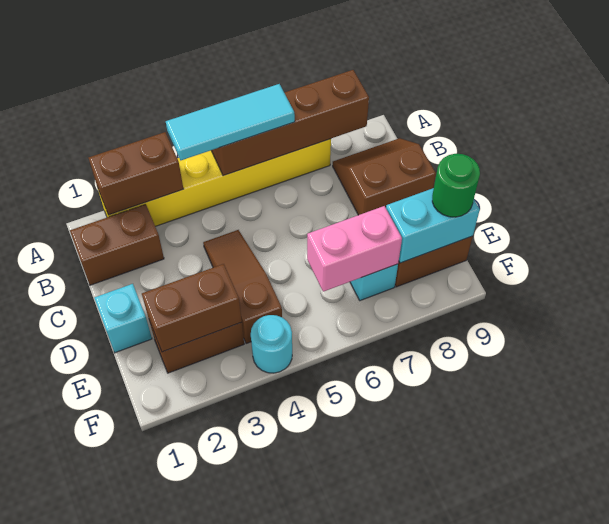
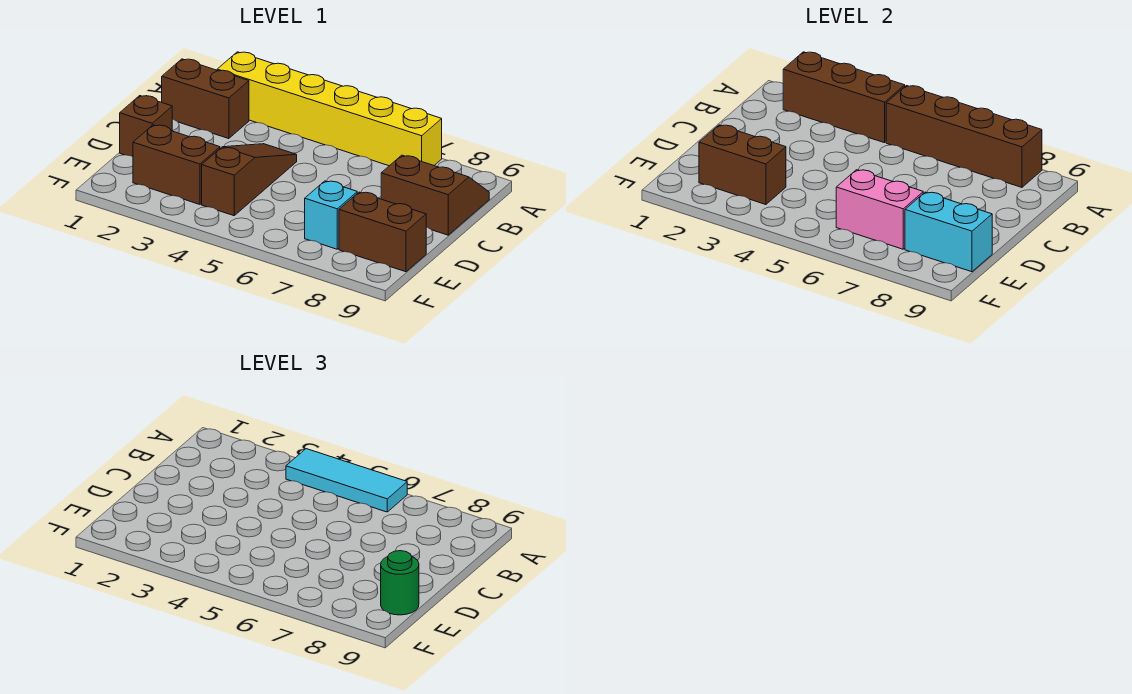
brown 1x2 brick [89,132,183,215] -> brown 1x3 brick [783,52,905,143]
cyan 1x1 brick [95,284,152,353] -> brown 1x1 brick [120,96,172,157]
cyan 1x1 round brick [251,315,292,373] -> none

